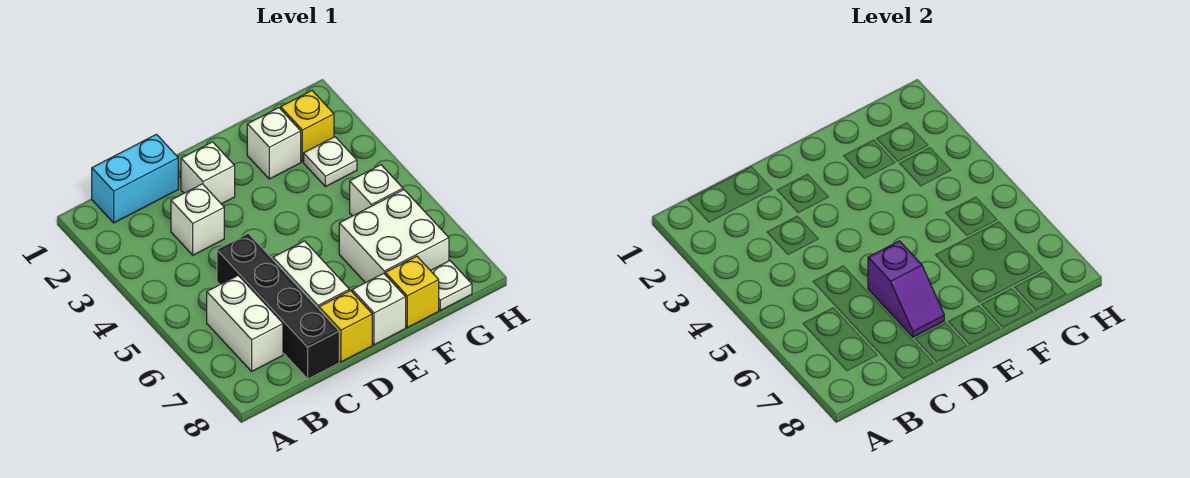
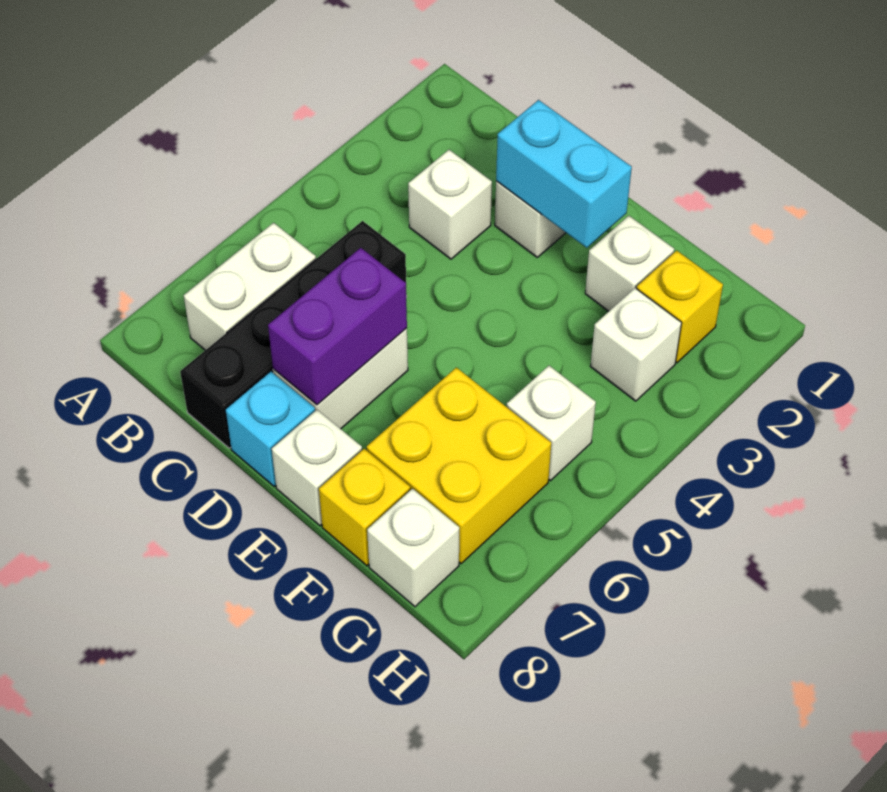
cyan 1x2 brick [92,134,178,223] -> cyan 1x2 brick moved to [496,100,632,248]
purple 1x2 slope [868,241,944,337] -> purple 1x2 brick [268,248,407,405]
yellow 1x1 brick [319,291,372,362] -> cyan 1x1 brick [226,371,315,486]
white 2x2 brick [339,190,449,283] -> yellow 2x2 brick [367,367,551,564]
white 1x1 plate [304,137,357,187] -> white 1x1 brick [590,288,682,401]
white 1x1 plate [430,261,472,310] -> white 1x1 brick [367,489,459,607]

